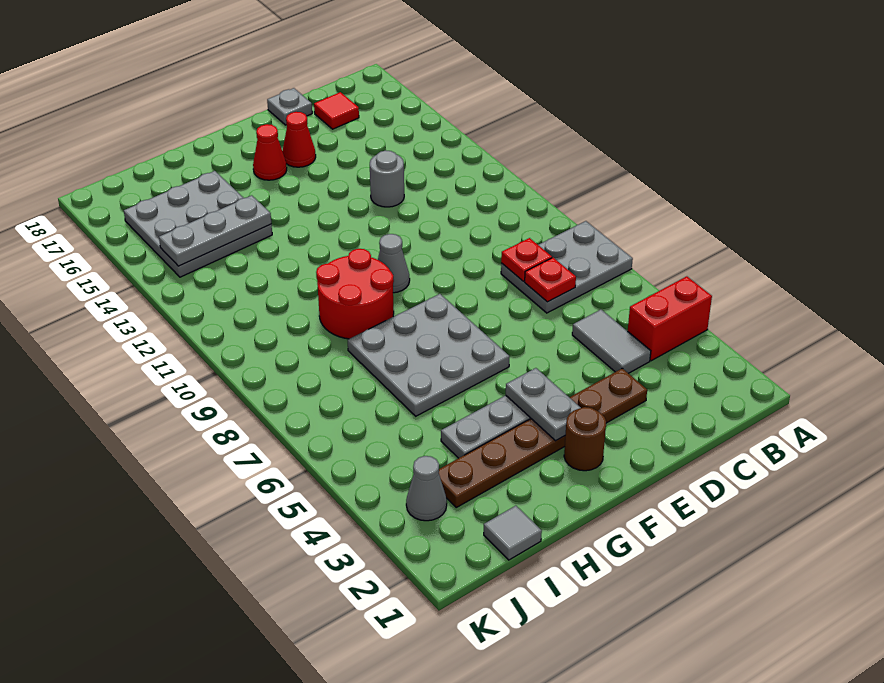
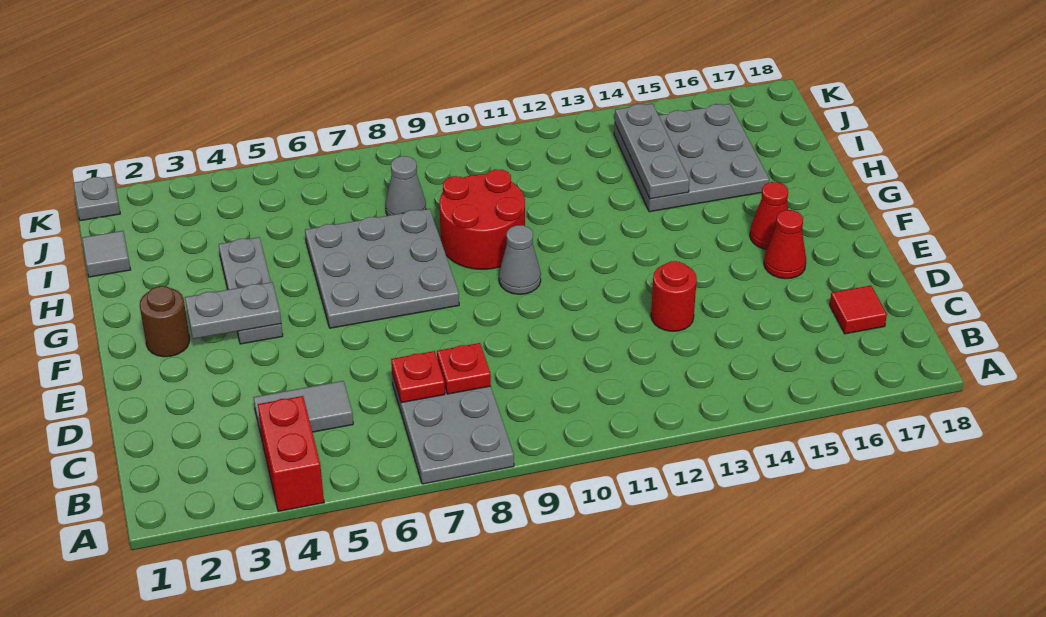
brown 1x6 plate [439,368,647,507] -> none
grey 1x1 round brick [370,150,404,207] -> red 1x1 round brick [651,261,697,331]
grey 1x1 plate [267,88,312,125] -> grey 1x1 plate moved to [73,176,120,221]
grey 1x1 cone [406,456,447,521] -> grey 1x1 cone moved to [386,156,426,216]

